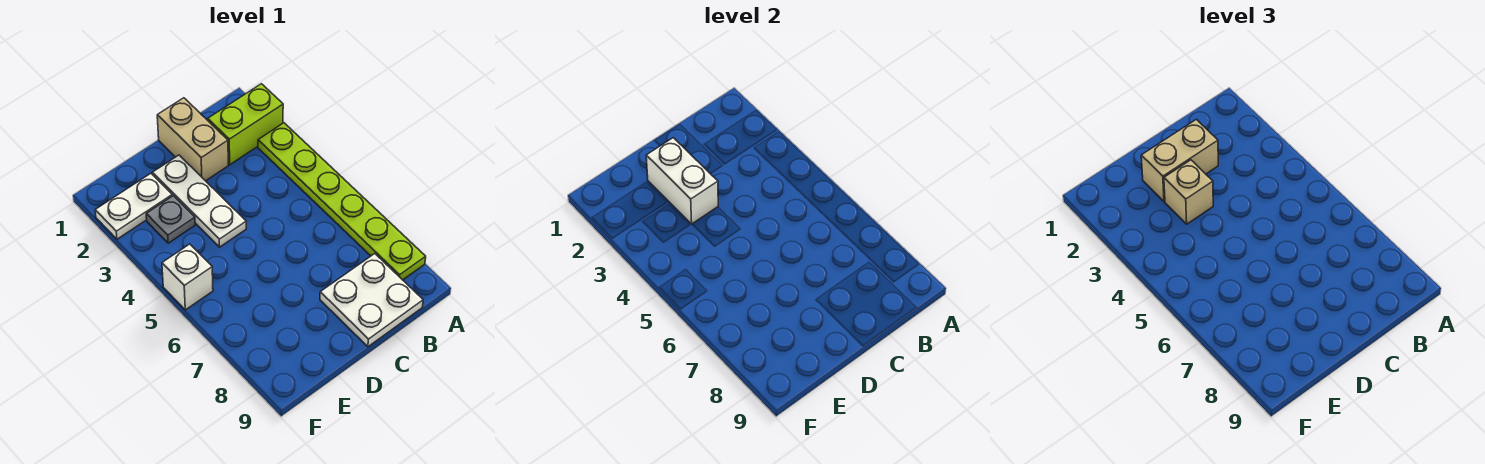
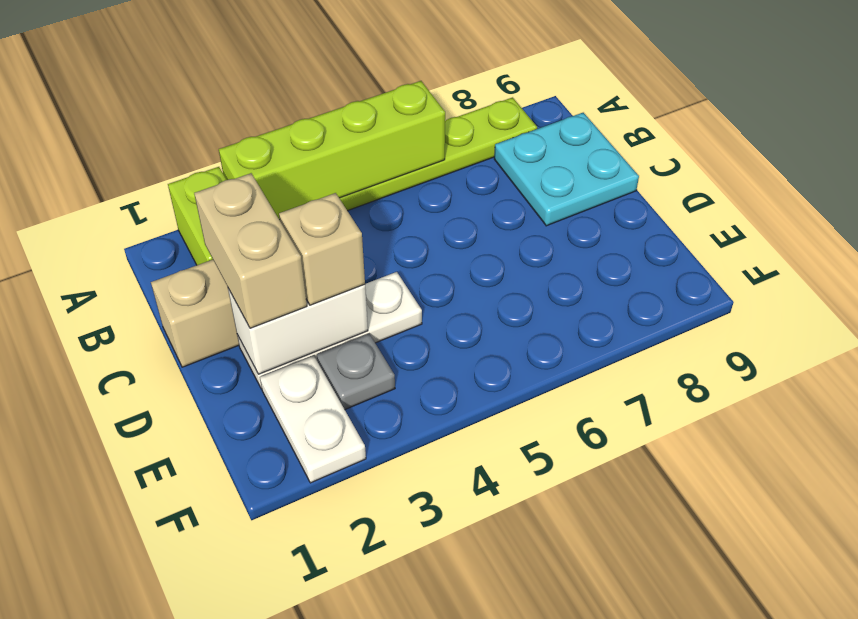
none -> lime 1x4 brick [219,81,445,220]
white 2x2 plate [320,254,423,347] -> cyan 2x2 plate [494,113,639,226]
white 1x1 brick [162,244,213,310] -> none

